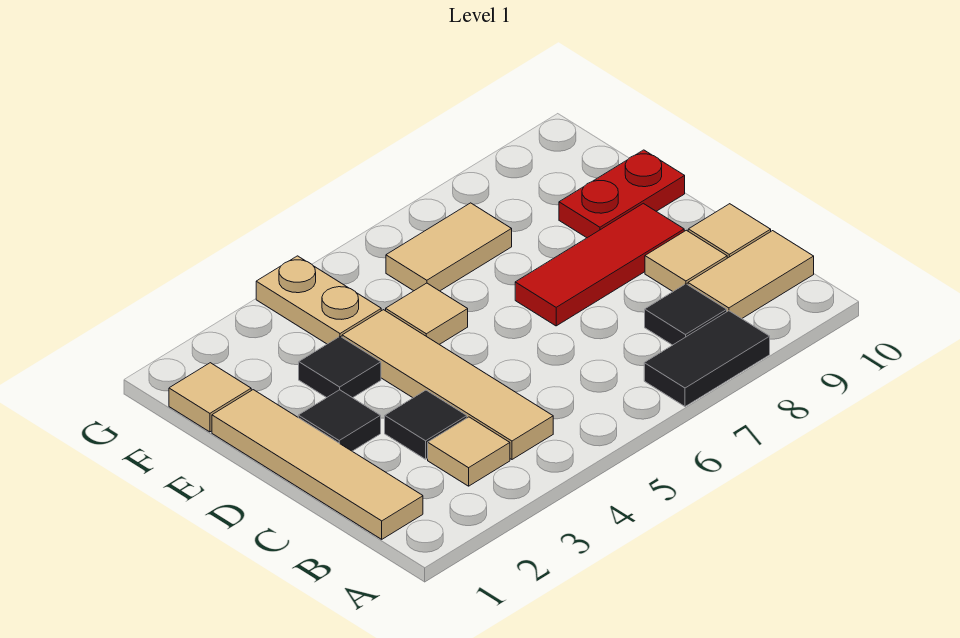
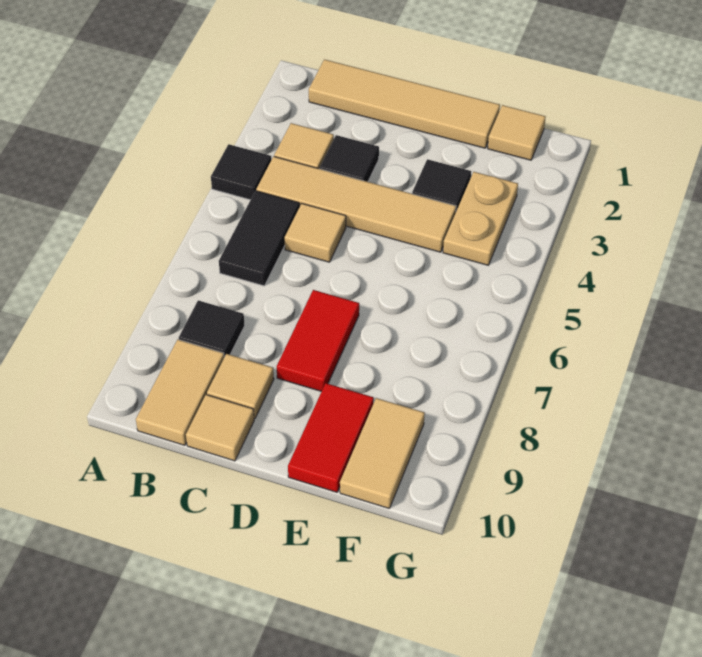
black 1x2 tile [644,311,770,407] -> black 1x2 tile moved to [219,191,299,286]
black 1x1 tile [298,390,381,451] -> black 1x1 tile moved to [211,144,271,200]
red 1x3 tile [515,203,684,326] -> red 1x2 tile [277,290,359,391]
tan 1x1 tile [386,283,468,344] -> tan 1x1 tile moved to [285,204,346,262]
red 1x2 plate [559,150,685,238] -> red 1x2 tile [288,383,374,492]
tan 1x2 plate [256,256,381,344] -> tan 1x2 plate turned to [443,172,518,265]
tan 1x2 tile [386,203,512,291] -> tan 1x2 tile moved to [340,398,425,508]

